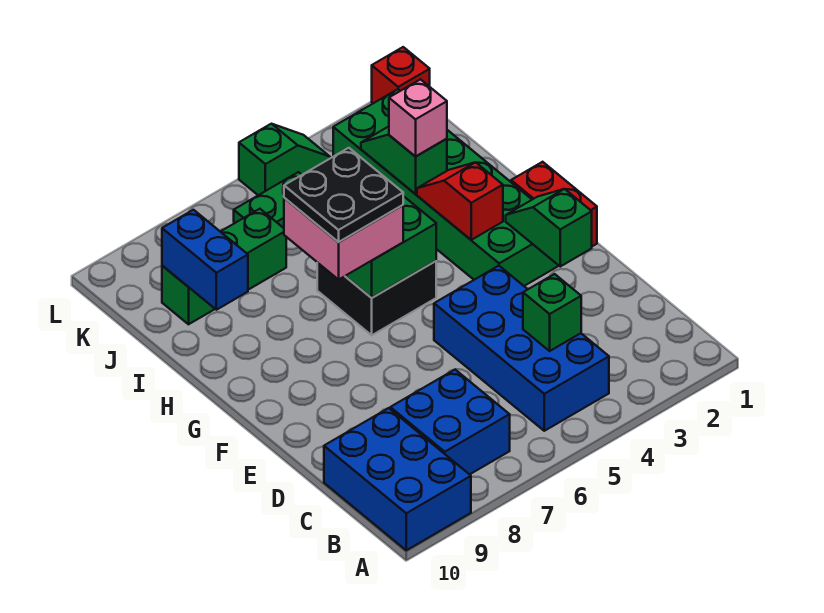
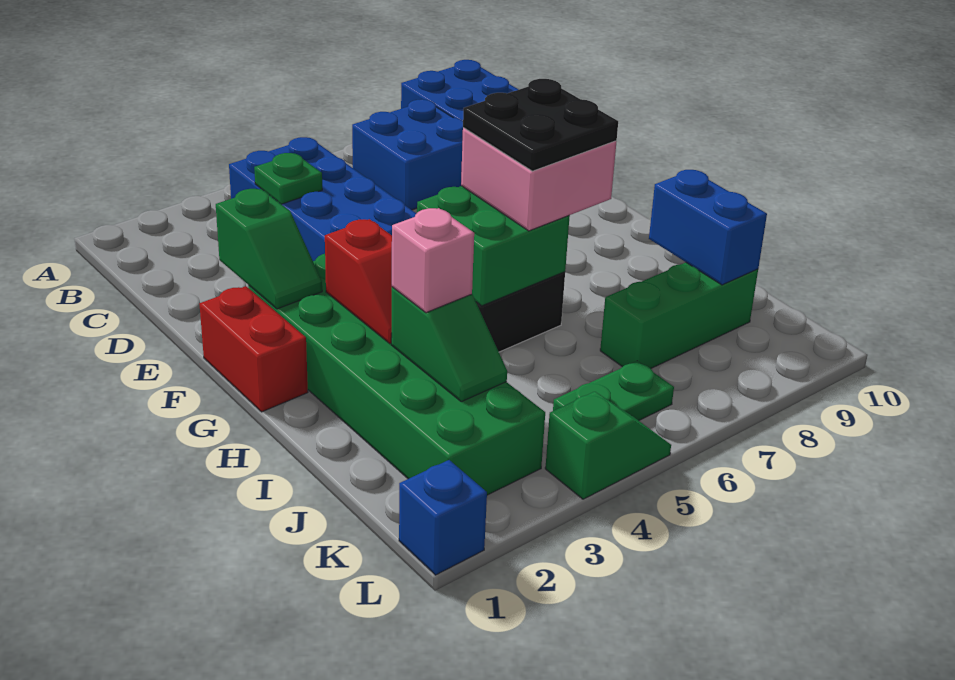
green 1x1 brick [523,274,581,351] -> green 1x1 plate [254,153,322,204]
red 1x1 brick [372,47,430,103] -> blue 1x1 brick [399,460,487,575]
green 1x2 slope [239,124,330,195] -> green 1x2 slope turned to [545,392,671,499]

